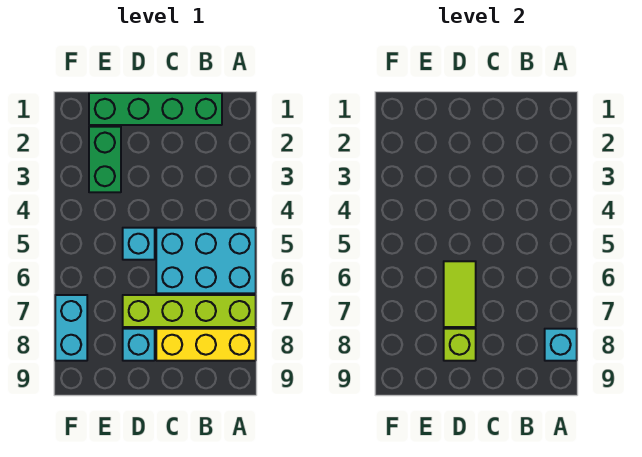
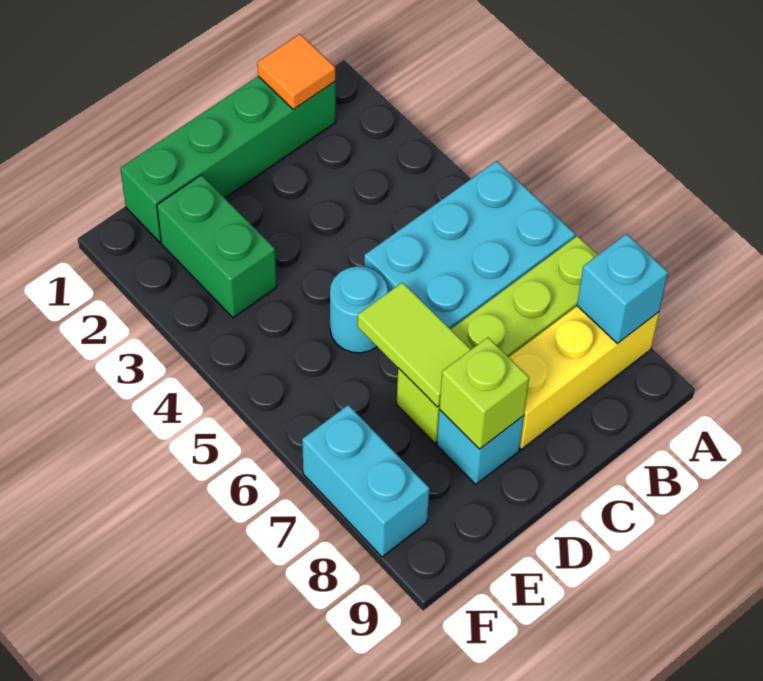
none -> orange 1x1 tile [257,34,335,109]
cyan 1x1 brick [123,228,155,260] -> cyan 1x1 round brick [330,266,388,353]

